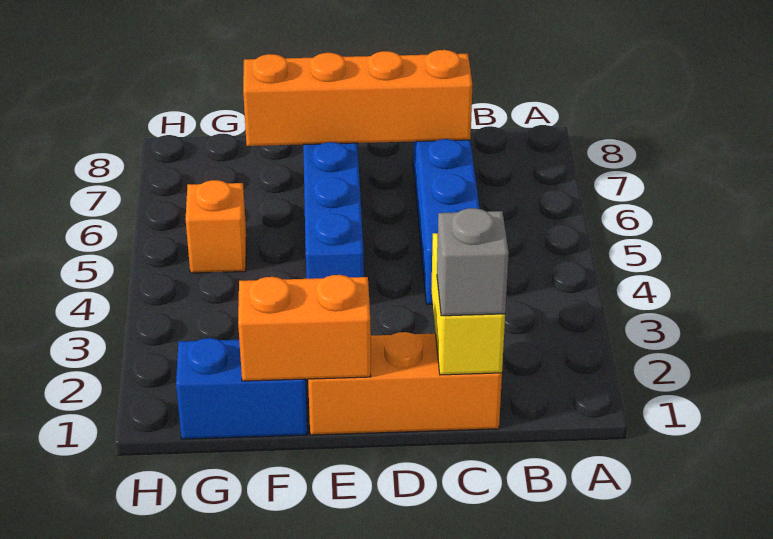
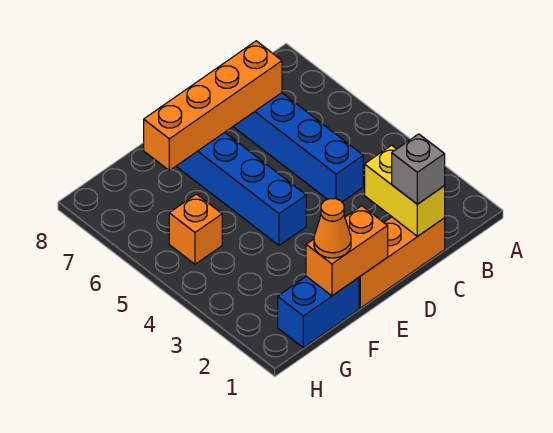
none -> orange 1x1 cone [314,199,351,258]

